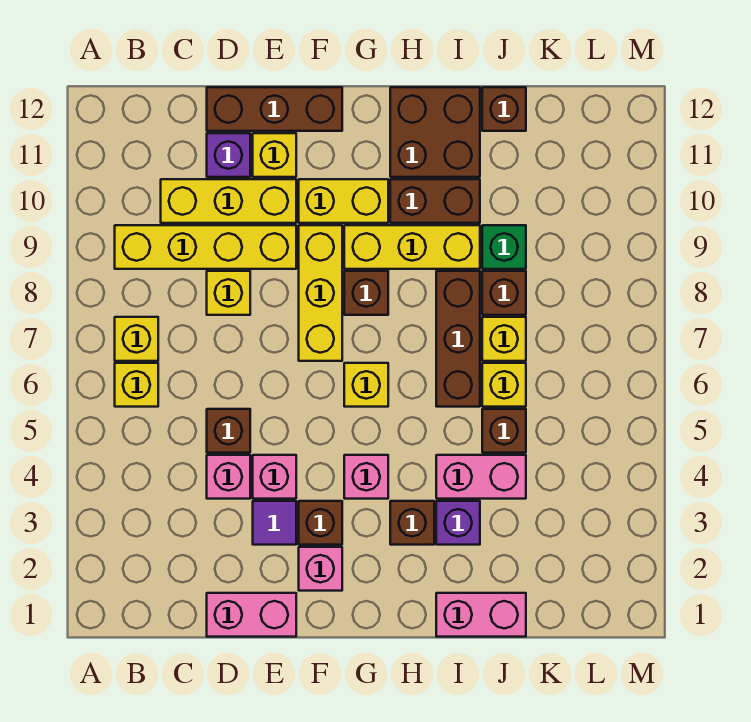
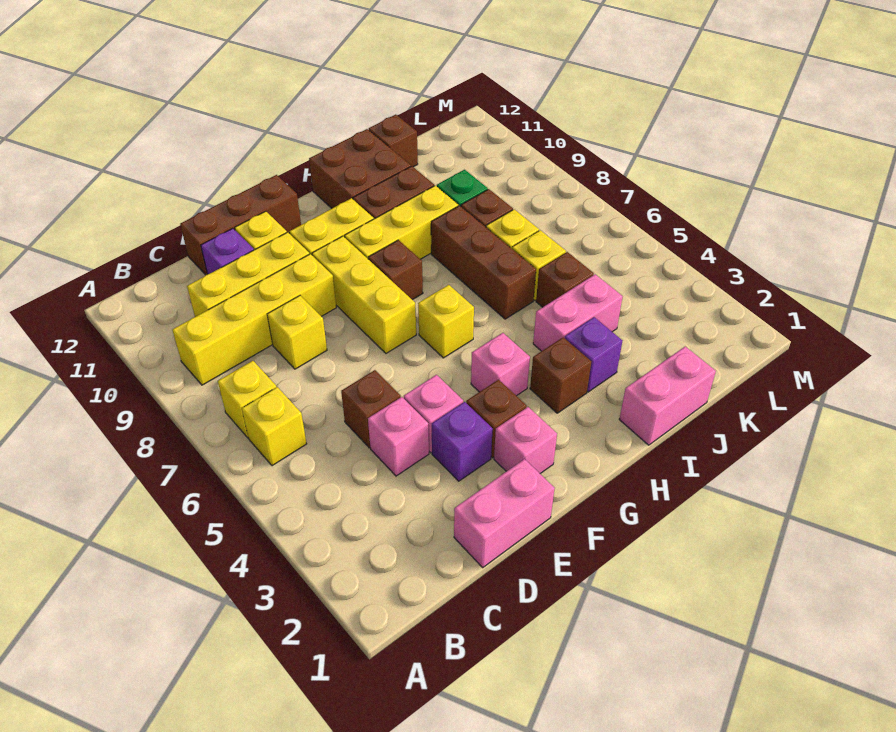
purple 1x1 tile [253,501,296,545] -> purple 1x1 brick [432,402,493,481]

